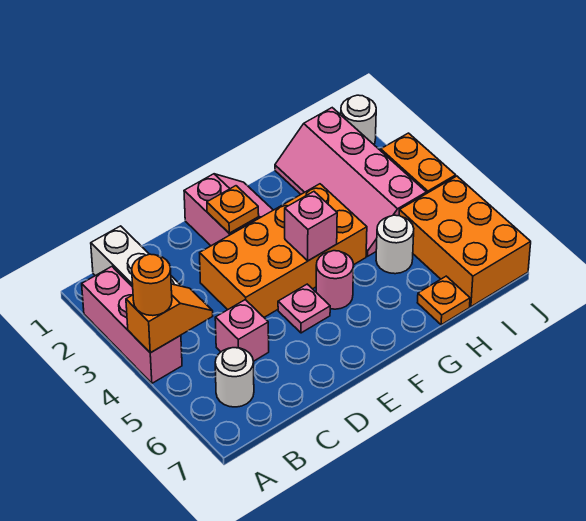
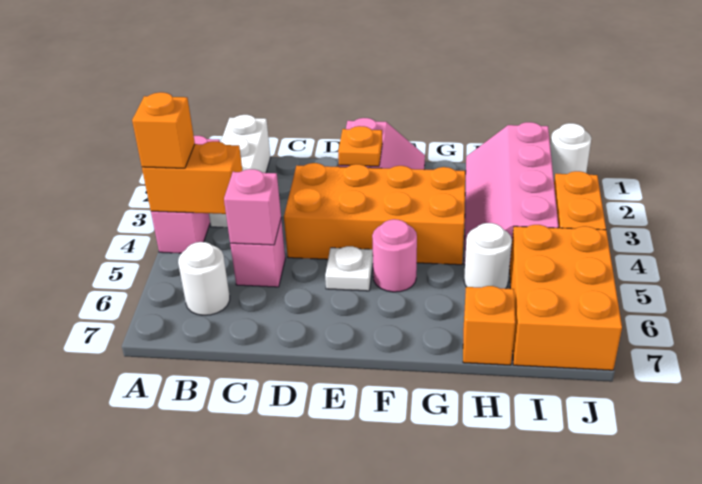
orange 1x2 slope [126,284,213,353] -> orange 1x2 brick [142,141,242,214]
orange 1x1 round brick [132,254,172,316] -> orange 1x1 brick [132,92,195,168]
pink 1x1 plate [278,284,330,333] -> white 1x1 plate [325,246,373,291]
pink 1x1 brick [285,192,337,261] -> pink 1x1 brick moved to [224,169,281,245]
orange 1x1 plate [417,276,470,325] -> orange 1x1 brick [463,286,515,365]

